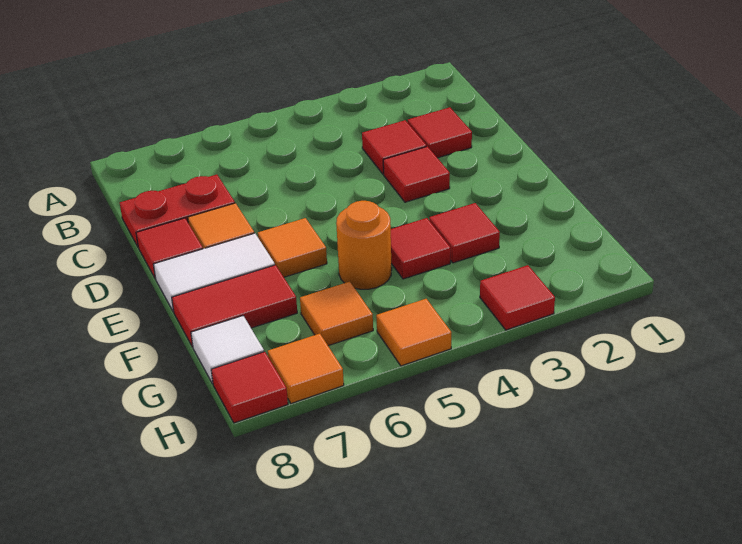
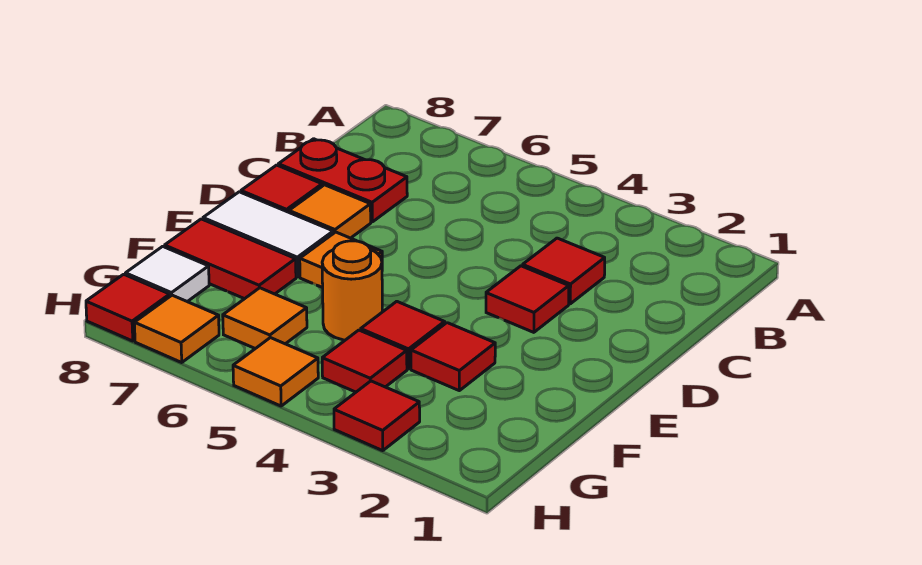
red 1x1 tile [408,107,472,158] -> red 1x1 tile moved to [322,330,407,392]

